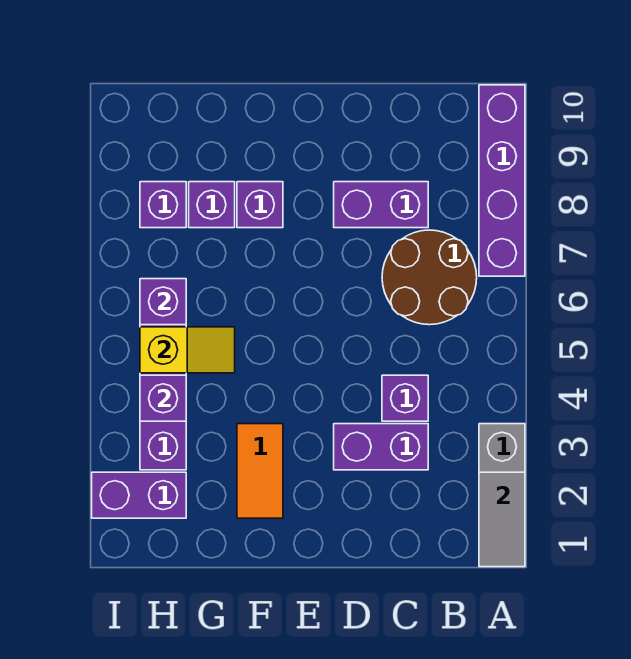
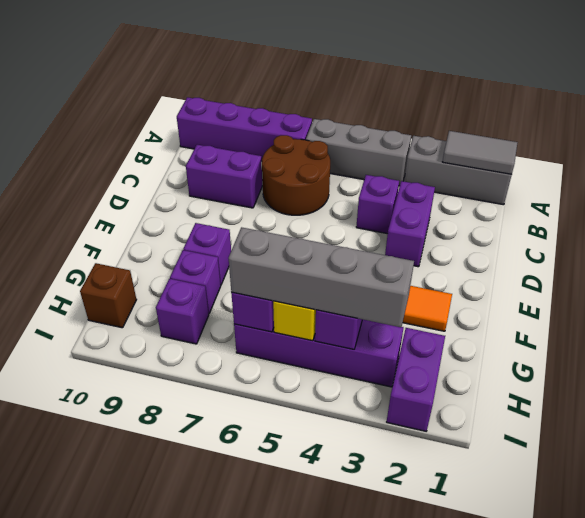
none -> grey 1x3 brick [306,119,411,186]
purple 1x2 brick [334,182,428,228] -> purple 1x2 brick turned to [186,145,262,208]
none -> grey 1x4 brick [229,227,414,327]
none -> brown 1x1 brick [80,263,137,328]

